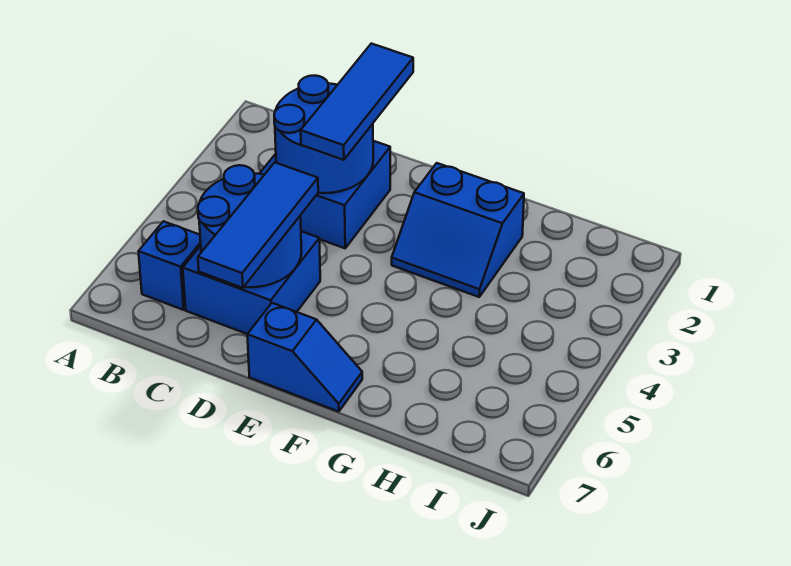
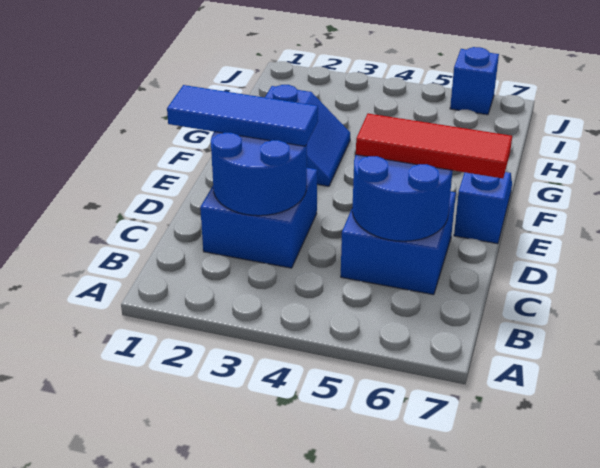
blue 1x1 brick [138,221,201,310] -> blue 1x1 brick moved to [450,47,499,115]
blue 1x3 tile [198,163,318,288] -> red 1x3 tile [356,114,512,178]

